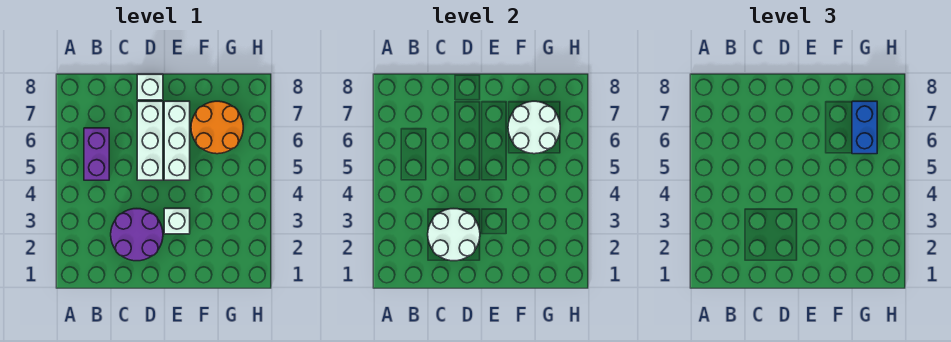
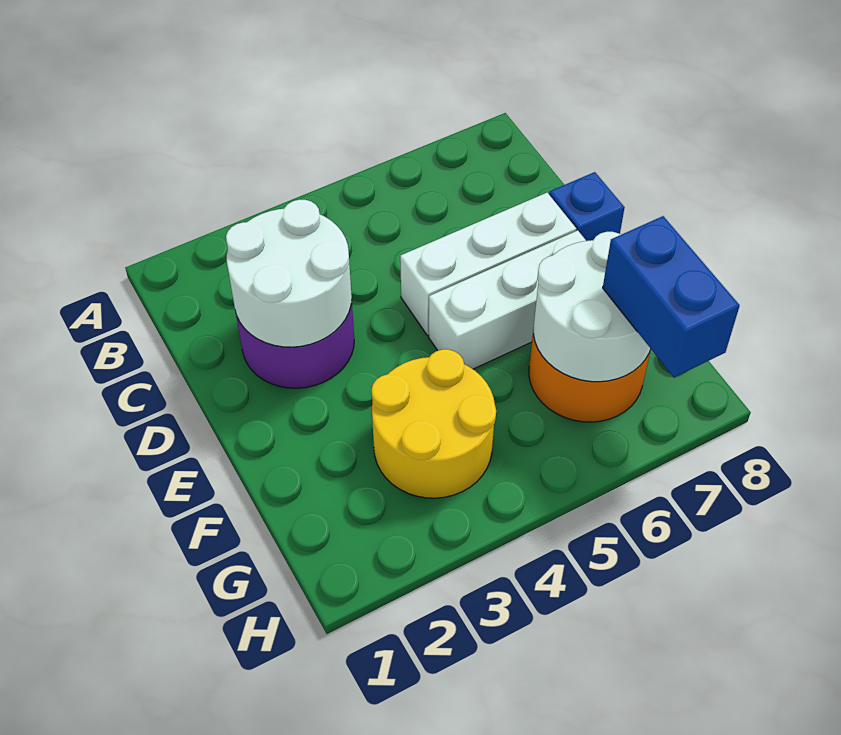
purple 1x2 brick [84,128,109,180] -> none
white 1x1 brick [137,74,163,100] -> blue 1x1 brick [549,172,625,241]
white 1x1 brick [164,208,190,234] -> none
none -> yellow 2x2 round brick [372,349,496,498]
blue 1x2 brick [852,101,877,154] -> blue 1x2 brick turned to [603,216,740,377]

